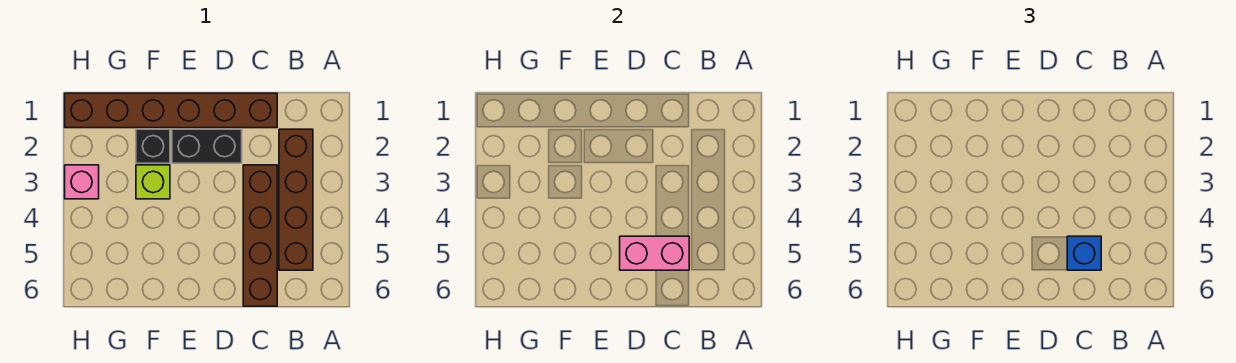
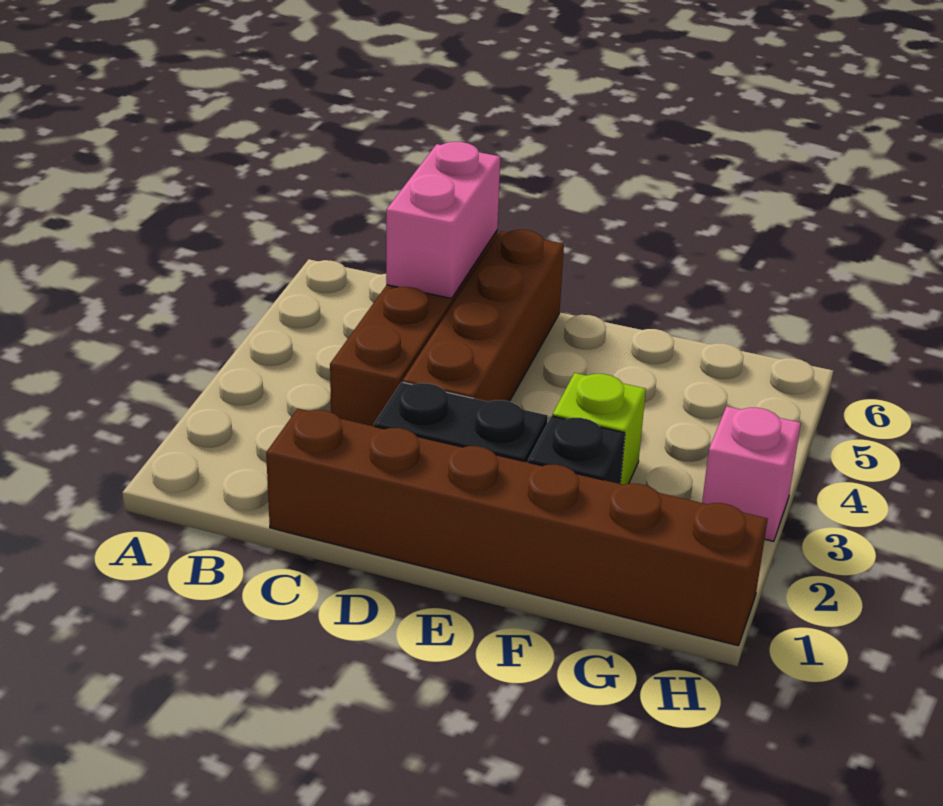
brown 1x4 brick [279,129,313,270] -> brown 1x4 brick moved to [403,230,564,402]
pink 1x2 brick [620,236,689,270] -> pink 1x2 brick turned to [386,142,500,299]
blue 1x1 brick [1067,236,1101,270] -> none

